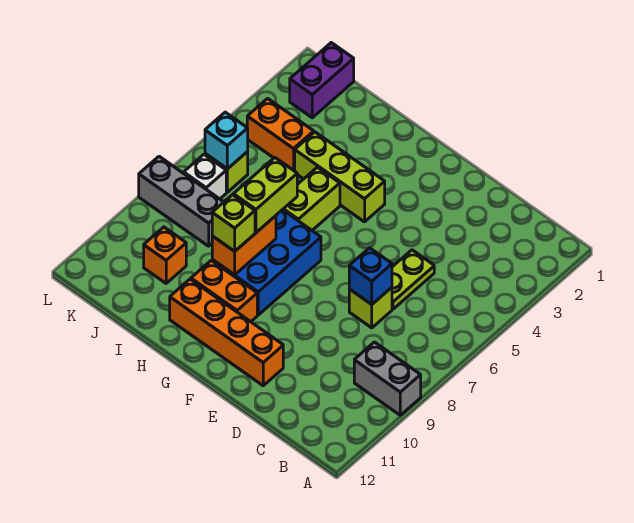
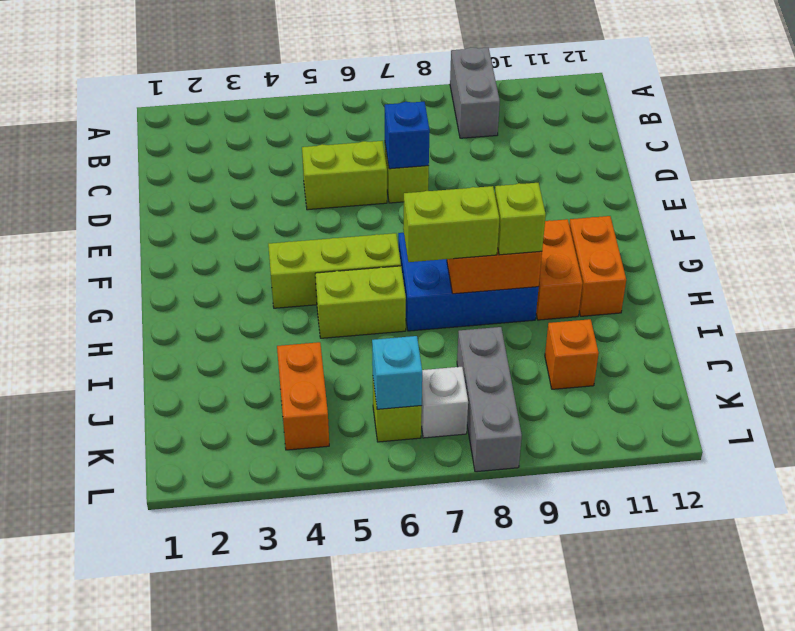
lime 1x2 plate [392,250,434,309] -> lime 1x2 brick [302,141,387,210]
orange 1x4 brick [170,279,283,386] -> orange 1x2 brick [569,216,626,316]
lime 1x3 brick [295,132,385,222] -> lime 1x3 brick turned to [268,233,401,308]
purple 1x2 brick [290,43,354,118] -> none

